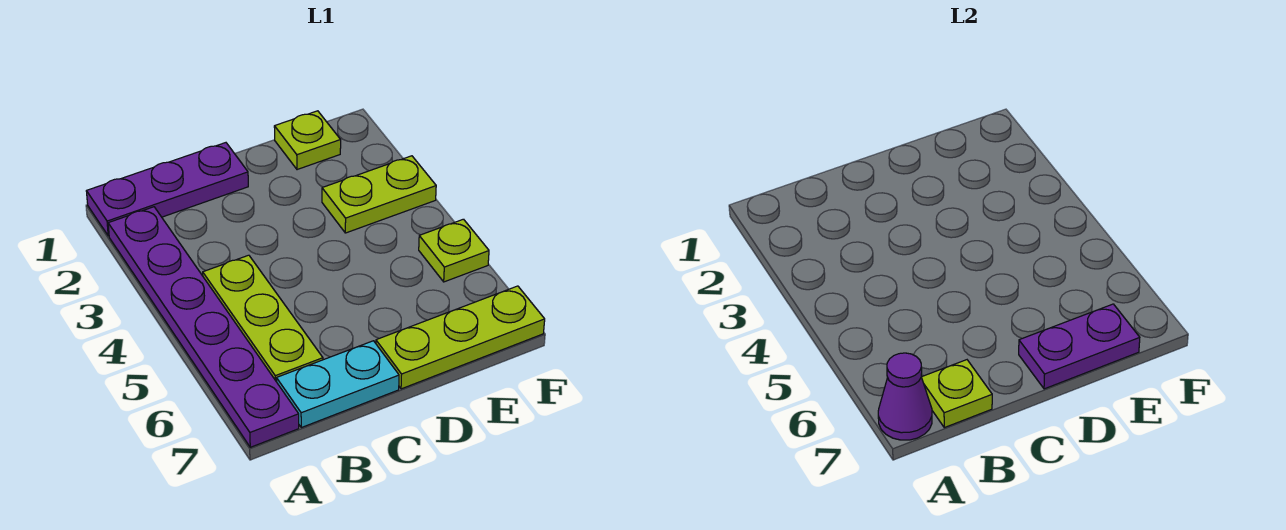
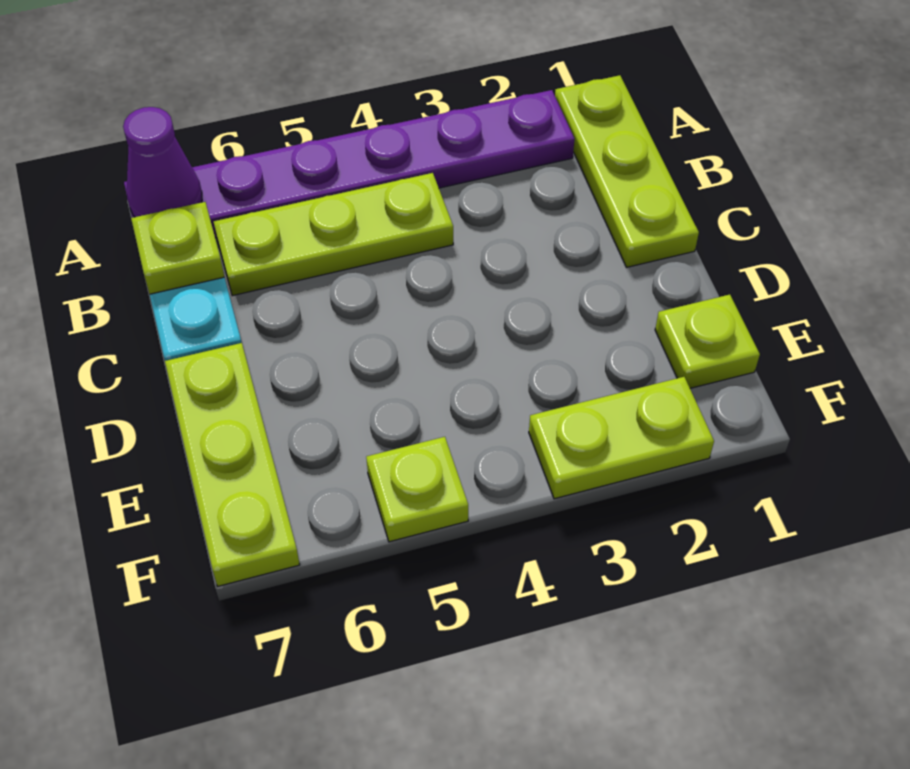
purple 1x3 plate [86,143,248,236] -> lime 1x3 plate [555,75,699,267]
purple 1x2 plate [1019,304,1140,389] -> none
lime 1x2 plate [322,156,436,233] -> lime 1x2 plate turned to [529,377,714,499]

